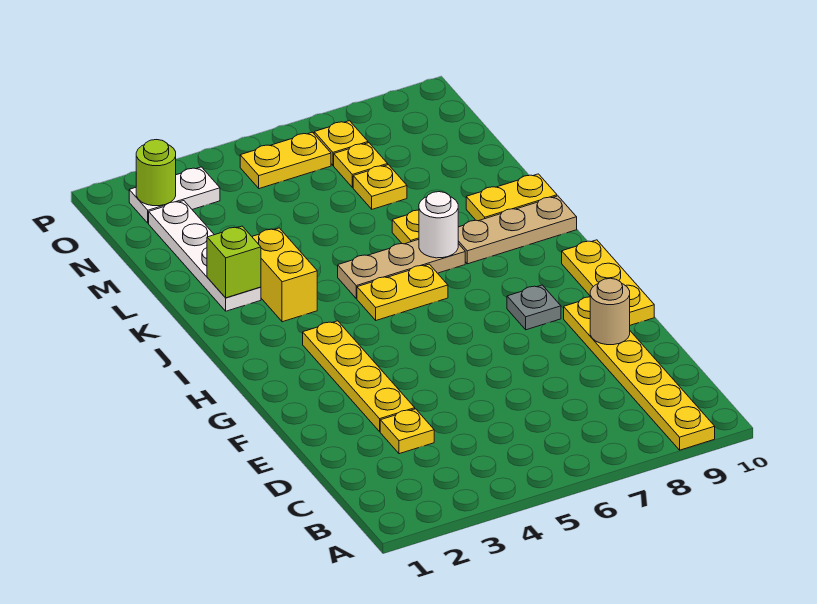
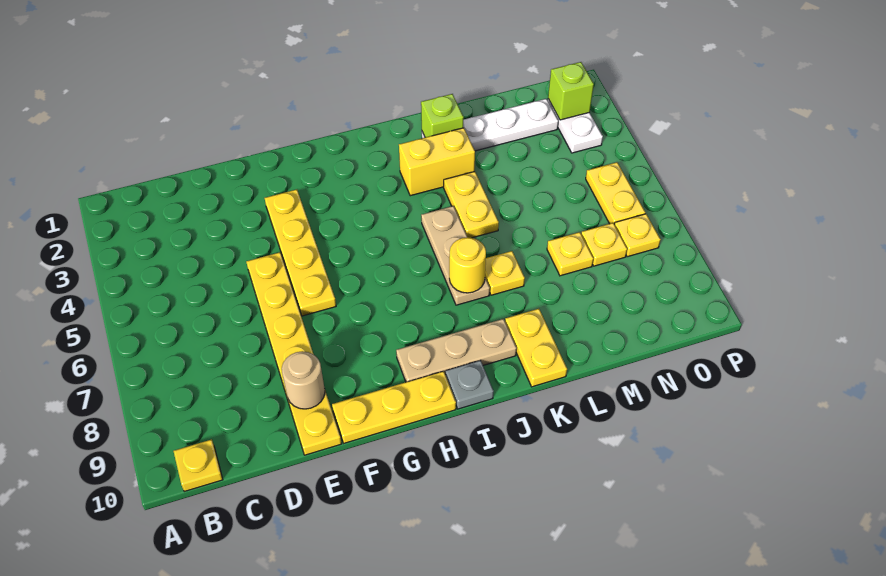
yellow 1x6 plate [564,297,715,450] -> yellow 1x6 plate turned to [246,252,342,455]
yellow 1x1 plate [380,409,434,454] -> yellow 1x1 plate moved to [174,439,223,491]
yellow 1x4 plate [303,321,415,431] -> yellow 1x4 plate turned to [265,190,336,316]
grey 1x1 plate [507,285,561,330] -> grey 1x1 plate moved to [445,360,494,409]
yellow 1x2 plate [357,264,448,320] -> yellow 1x2 plate moved to [444,171,499,238]
white 1x1 round brick [419,192,458,258] -> yellow 1x1 round brick [449,237,486,293]
tan 1x3 plate [458,196,577,264] -> tan 1x3 plate turned to [396,319,517,382]
lime 1x1 round brick [136,140,176,206] -> lime 1x1 brick [548,62,594,120]

